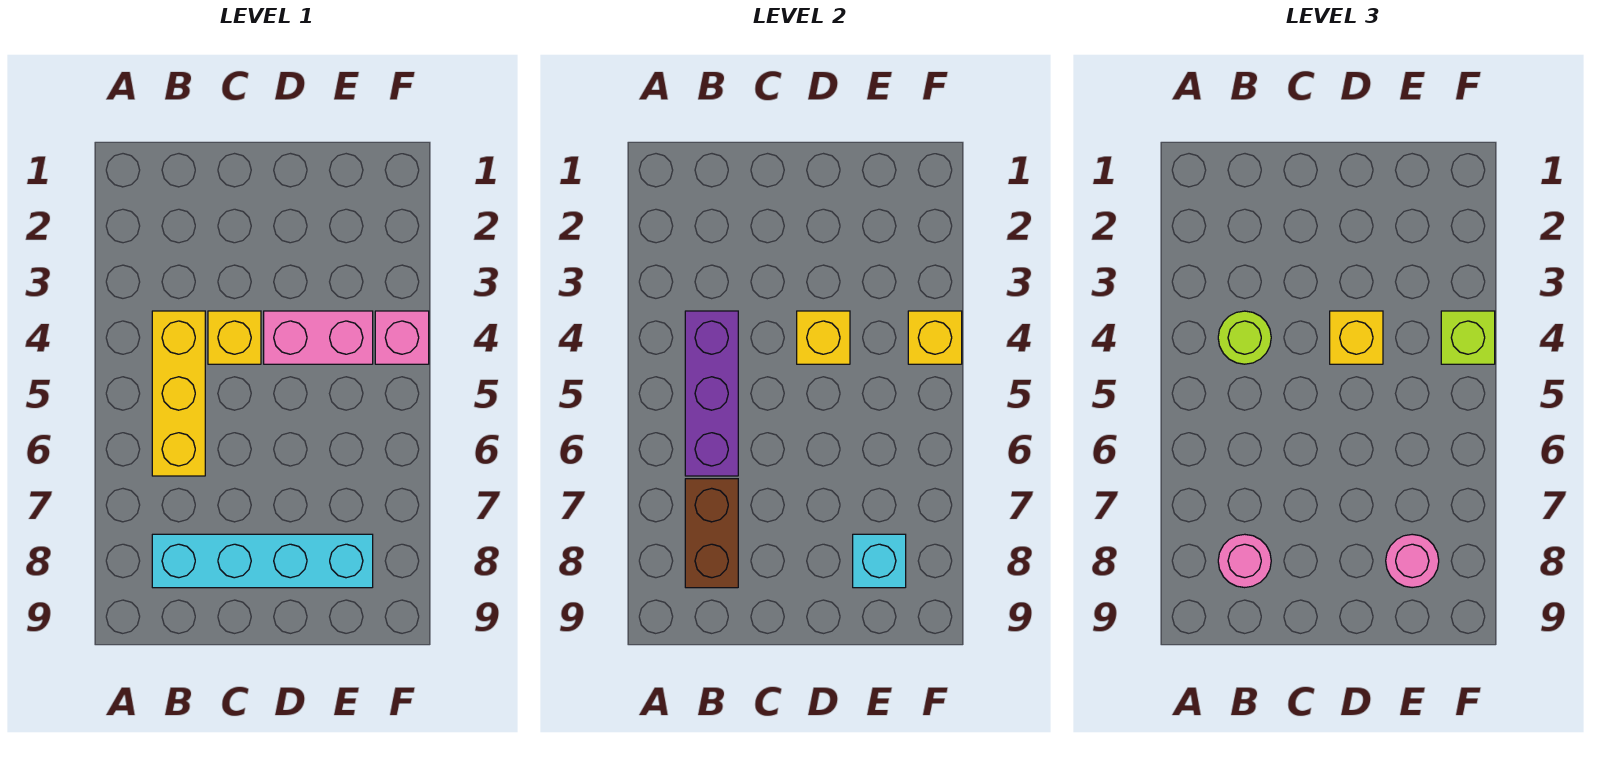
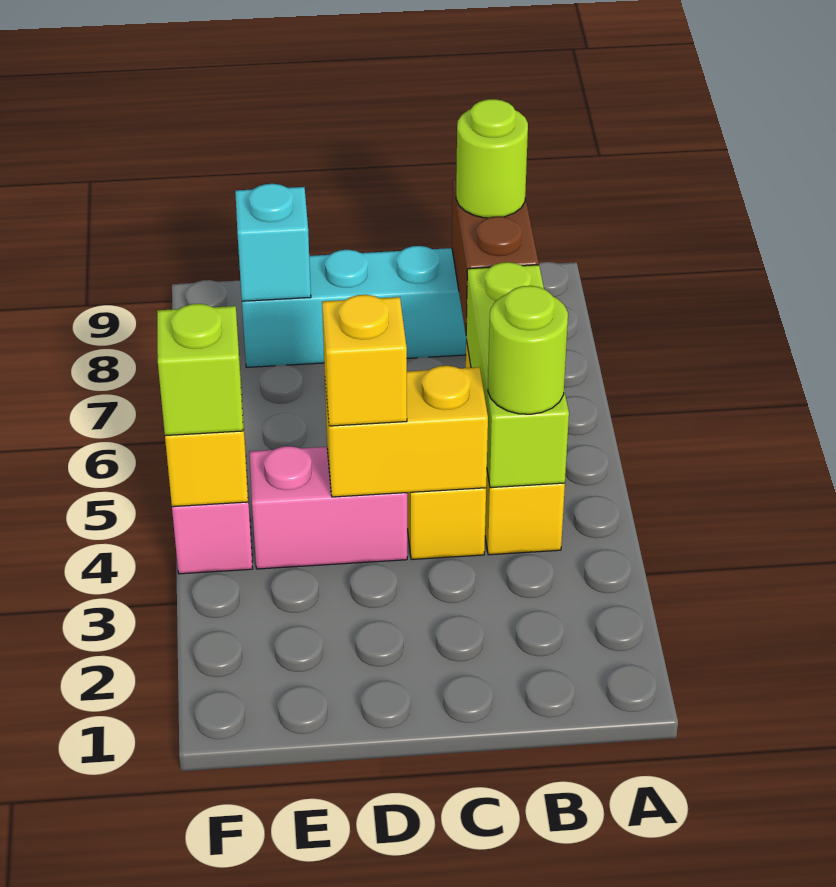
purple 1x3 brick [685,311,738,476] -> lime 1x3 brick [466,262,569,488]
pink 1x1 round brick [1218,534,1271,588] -> lime 1x1 round brick [456,99,528,218]
yellow 1x1 brick [797,311,850,364] -> yellow 1x2 brick [325,366,488,497]
pink 1x1 round brick [1386,534,1439,588] -> none

